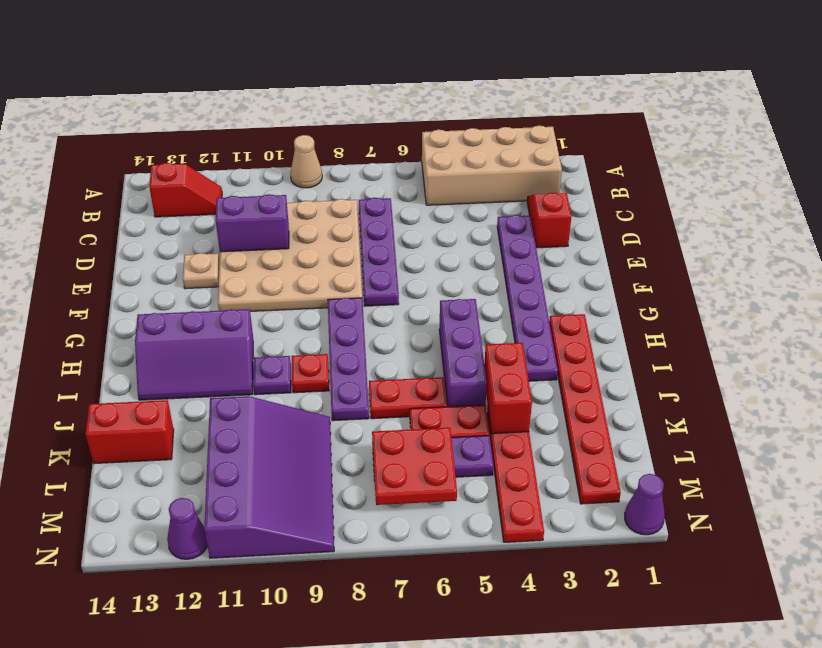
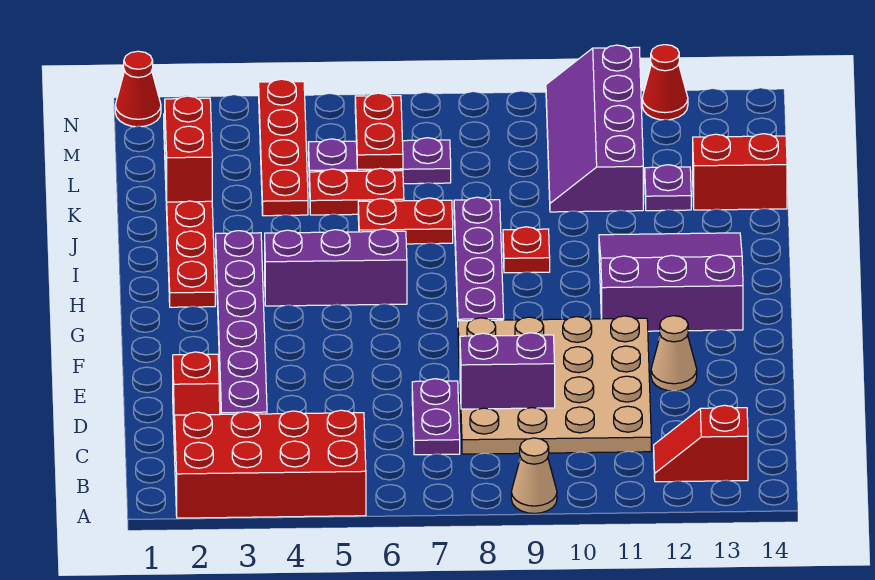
tan 2x4 brick [422,125,562,205] -> red 2x4 brick [175,410,366,518]
purple 1x4 plate [359,198,399,306] -> purple 1x2 plate [412,379,460,455]
purple 1x2 brick [216,194,289,252] -> purple 1x2 brick moved to [460,333,555,409]
tan 1x1 plate [183,253,219,289] -> tan 1x1 cone [651,316,697,391]
purple 1x3 brick [439,299,487,407] -> purple 1x3 brick turned to [265,229,407,306]
purple 2x3 slope [135,309,253,400] -> purple 3x3 slope [599,233,743,331]
purple 1x1 plate [253,356,291,395] -> purple 1x1 plate moved to [645,165,691,211]
red 1x2 brick [484,343,532,434] -> red 1x2 brick moved to [165,96,212,202]
purple 3x4 slope [204,396,334,558] -> purple 2x4 slope [546,45,643,212]
red 2x2 plate [372,428,457,505] -> red 1x2 plate [355,93,403,169]
purple 1x1 cone [625,474,665,535] -> red 1x1 cone [115,51,161,127]
purple 1x1 cone [167,498,207,559] -> red 1x1 cone [642,45,688,120]

